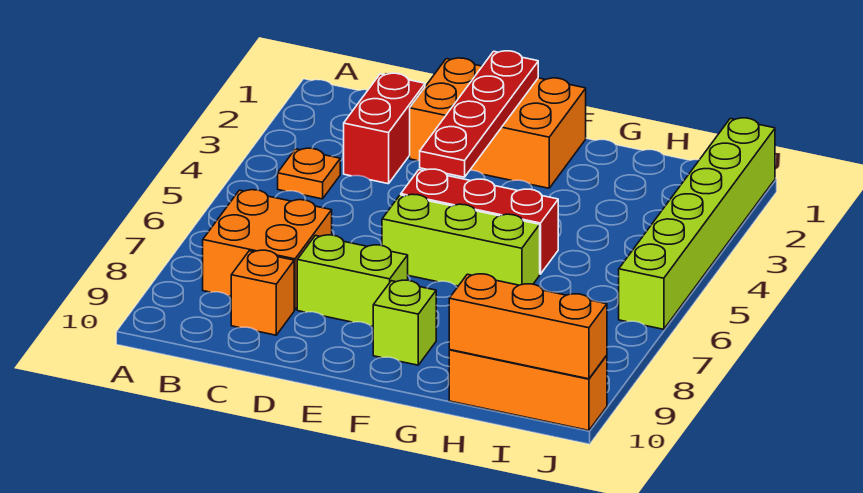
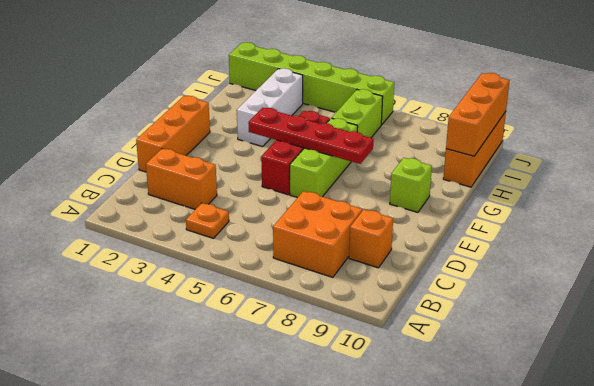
red 1x2 brick [344,73,425,184] -> orange 1x2 brick [146,149,217,209]
orange 2x3 brick [410,58,586,188] -> orange 1x3 brick [136,96,210,172]
lime 1x2 brick [297,235,408,326] -> lime 1x2 brick moved to [332,89,383,138]
red 1x4 plate [420,51,538,177] -> red 1x4 plate moved to [248,108,373,164]
none -> white 1x3 brick [237,68,303,147]

